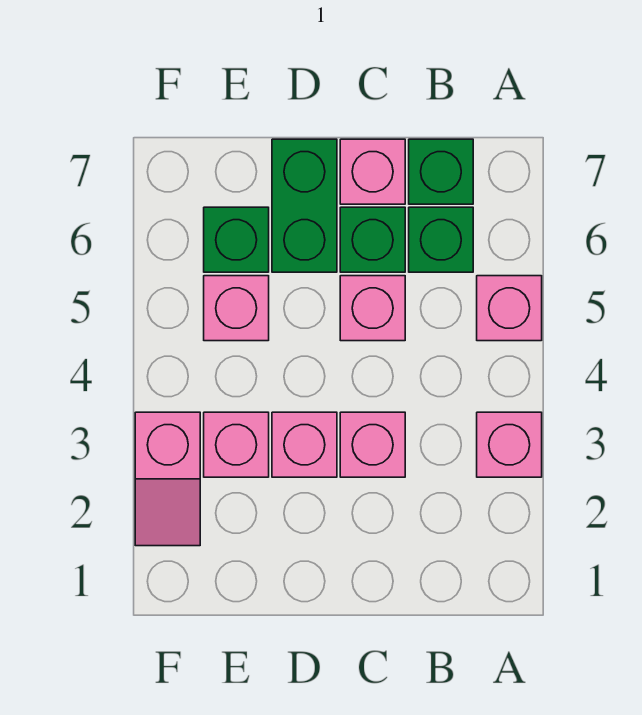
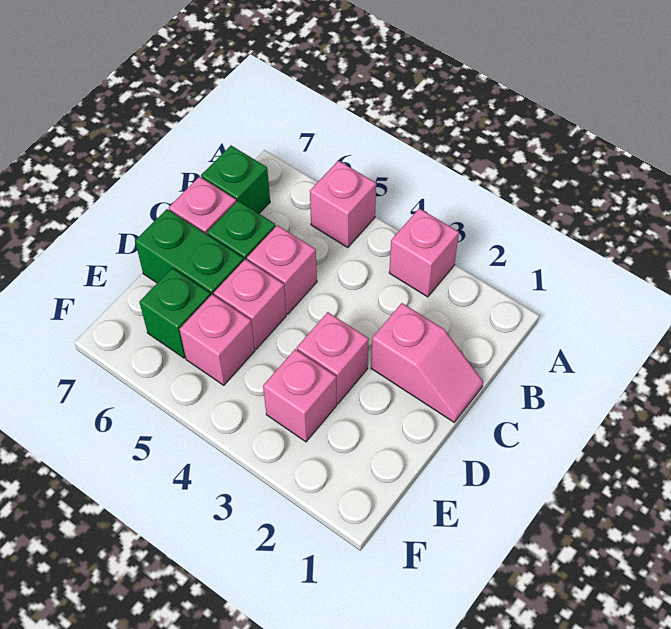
green 1x1 brick [409,207,473,272] -> none
pink 1x1 brick [340,412,405,477] -> pink 1x1 brick moved to [214,259,286,349]
pink 1x2 slope [135,412,200,546] -> pink 1x2 slope moved to [371,303,483,422]

